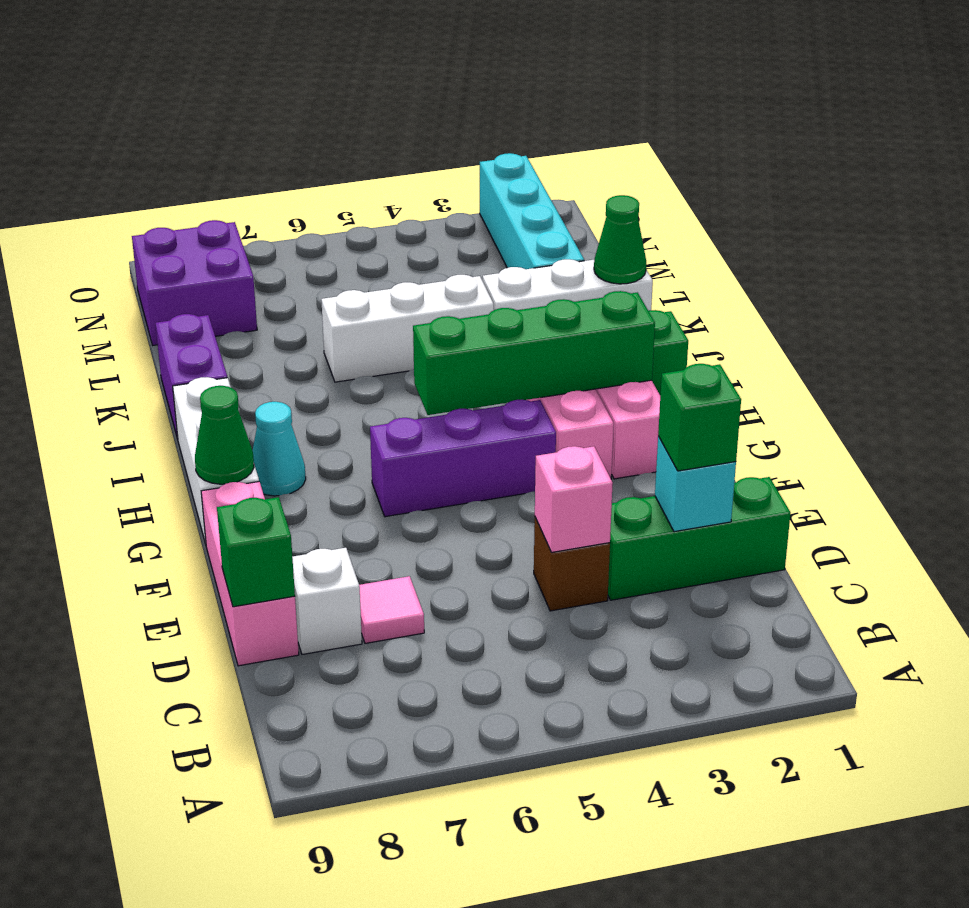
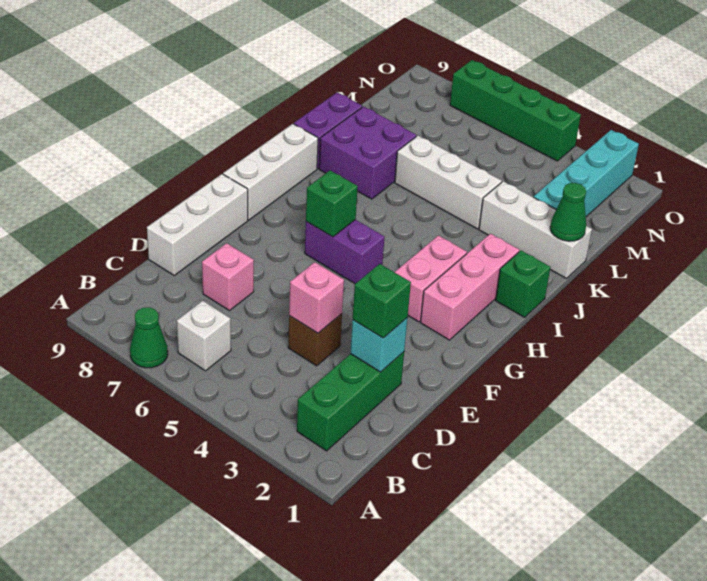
green 1x3 brick [608,477,791,600] -> green 1x3 brick turned to [297,352,404,451]
pink 1x1 tile [359,576,424,643] -> pink 1x1 brick [202,243,254,311]
white 1x1 brick [292,548,362,655] -> white 1x1 brick moved to [177,301,231,371]
pink 1x3 brick [201,482,299,666] -> white 1x3 brick [147,174,248,275]
green 1x1 brick [217,497,295,607] -> green 1x1 brick moved to [306,171,358,237]
purple 1x3 brick [370,400,556,517] -> purple 1x2 brick [305,220,385,284]
green 1x1 cone [195,386,254,484] -> green 1x1 cone moved to [130,307,168,368]
green 1x4 brick [413,291,655,415] -> green 1x4 brick moved to [450,60,581,161]
cyan 1x1 cone [253,402,306,496] -> none
purple 2x2 brick [132,220,257,345] -> purple 2x2 brick moved to [319,106,416,199]

